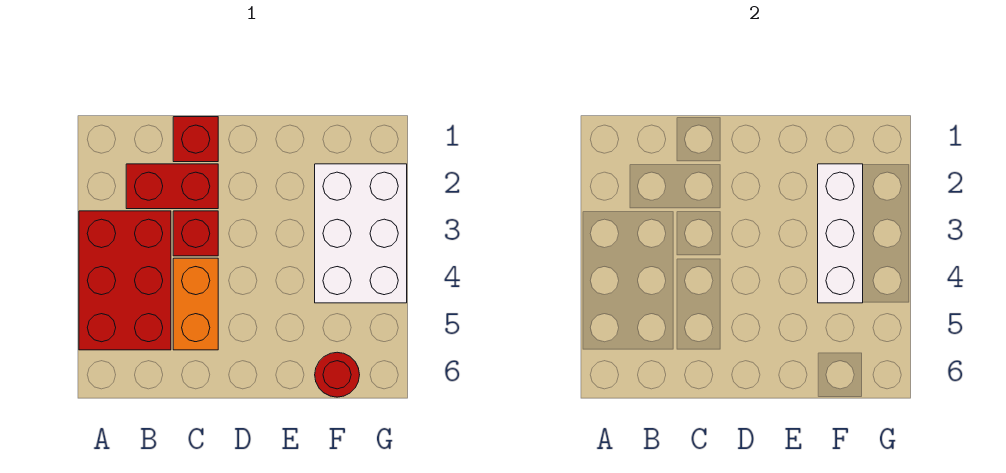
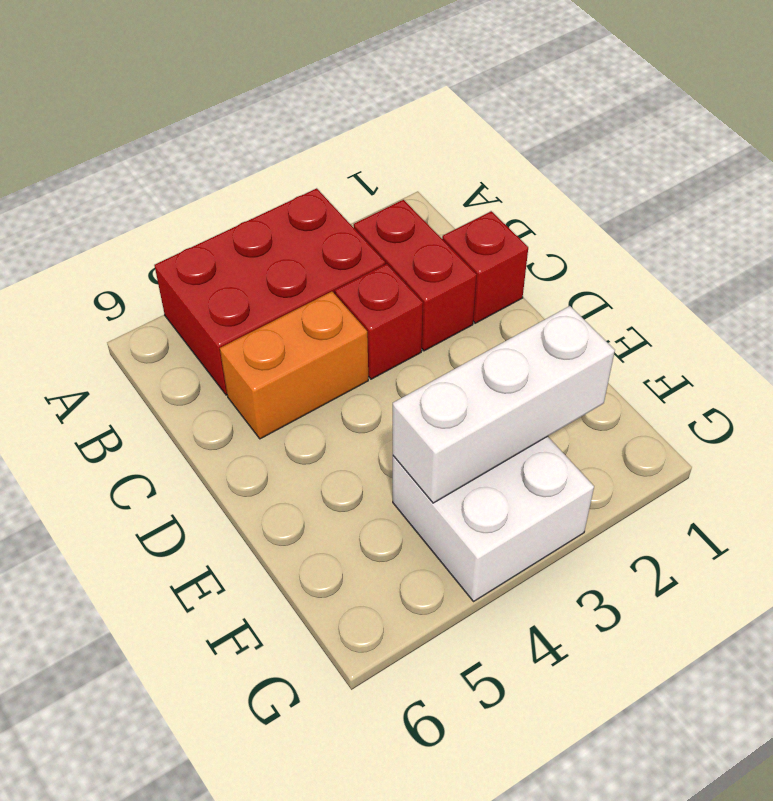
white 2x3 brick [315,164,407,303] -> white 2x2 brick [393,436,594,601]
red 1x1 round brick [315,352,360,397] -> none

